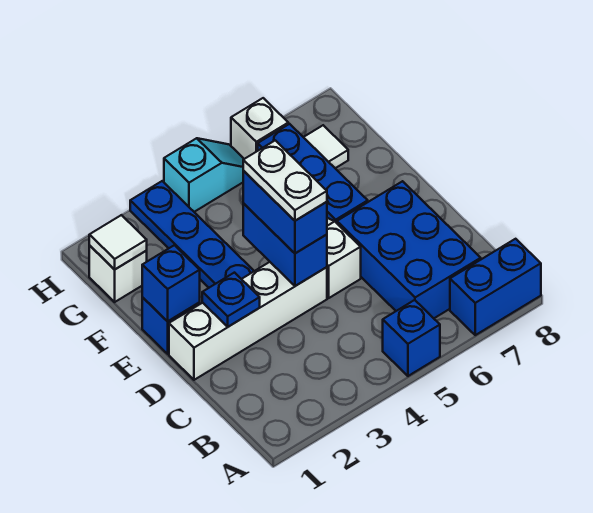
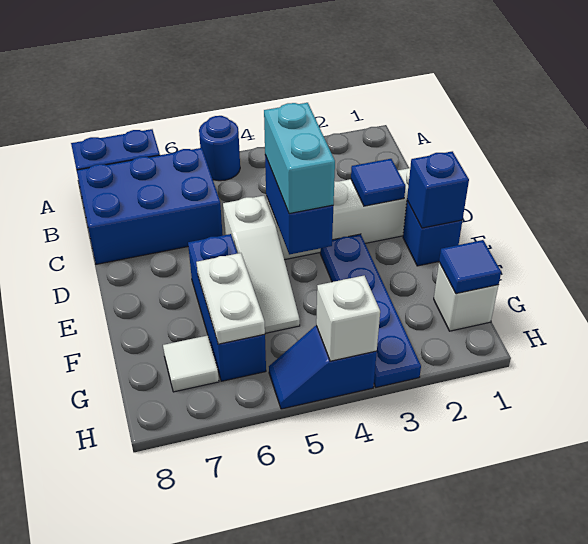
blue 1x1 brick [383,300,440,376] -> blue 1x1 round brick [199,116,240,181]
blue 2x3 brick [337,181,481,318] -> blue 2x3 brick turned to [77,148,223,264]
blue 1x1 plate [202,273,260,327] -> blue 1x1 tile [351,159,405,206]
blue 1x2 brick [243,171,327,253] -> cyan 1x2 brick [264,103,335,214]
white 1x2 plate [243,140,327,221] -> white 1x2 plate moved to [196,253,265,344]
white 1x1 tile [89,215,147,270] -> blue 1x1 tile [439,240,501,294]
cyan 1x2 slope [164,138,244,212] -> blue 1x2 slope [269,326,377,409]
white 1x1 brick [231,98,288,159] -> white 1x1 brick moved to [316,276,380,361]

